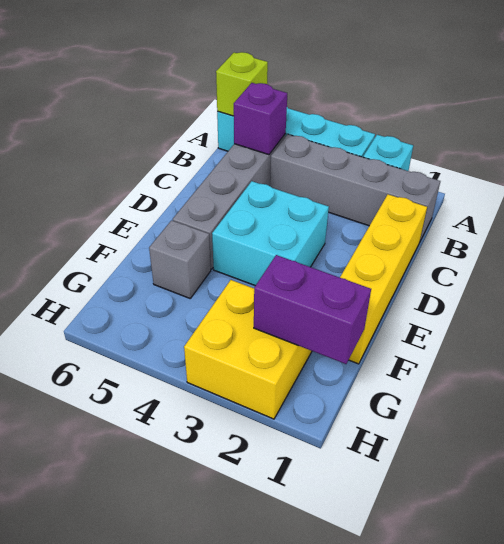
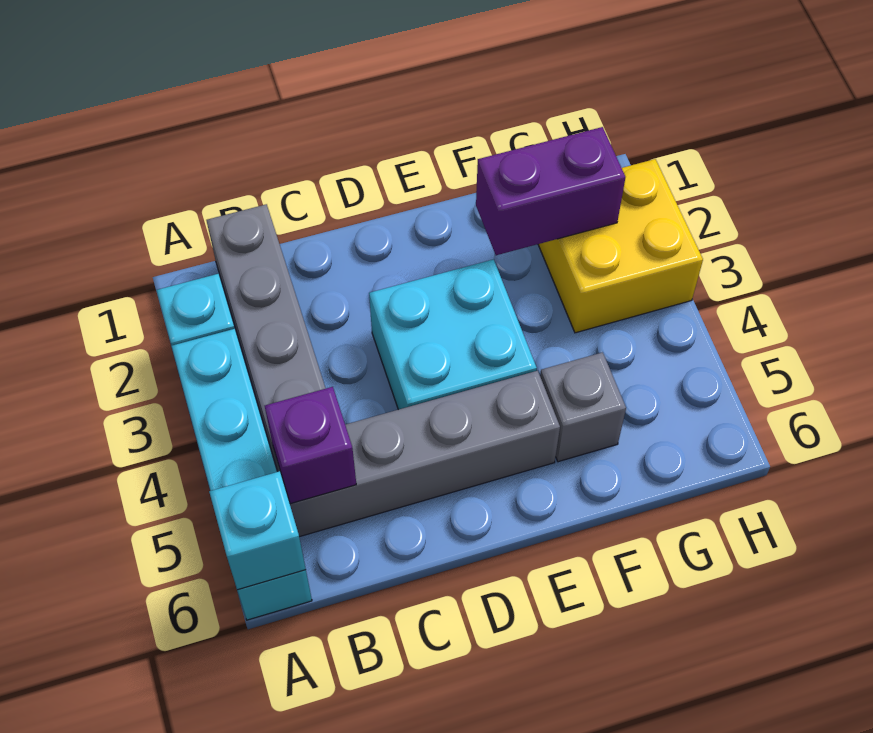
lime 1x1 brick [216,52,268,116] -> cyan 1x1 brick [209,471,306,590]
yellow 1x4 brick [340,194,427,364] -> none
purple 1x2 brick [254,255,371,364] -> purple 1x2 brick turned to [476,127,625,255]

